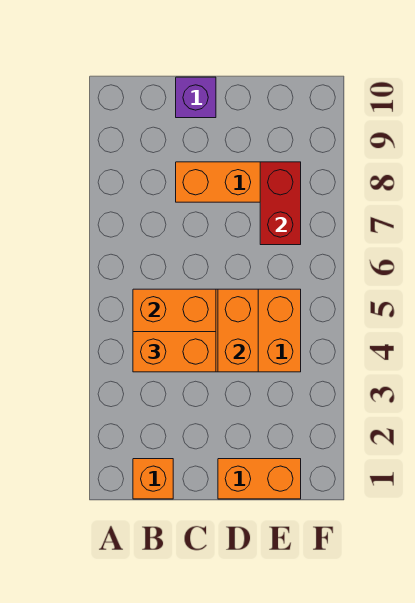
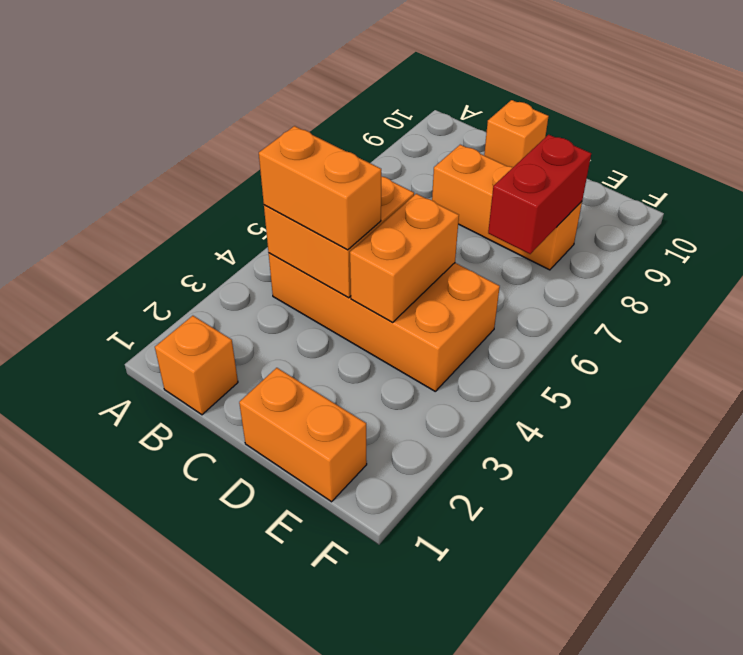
purple 1x1 brick [176,77,216,118] -> orange 1x1 brick [484,100,549,167]

